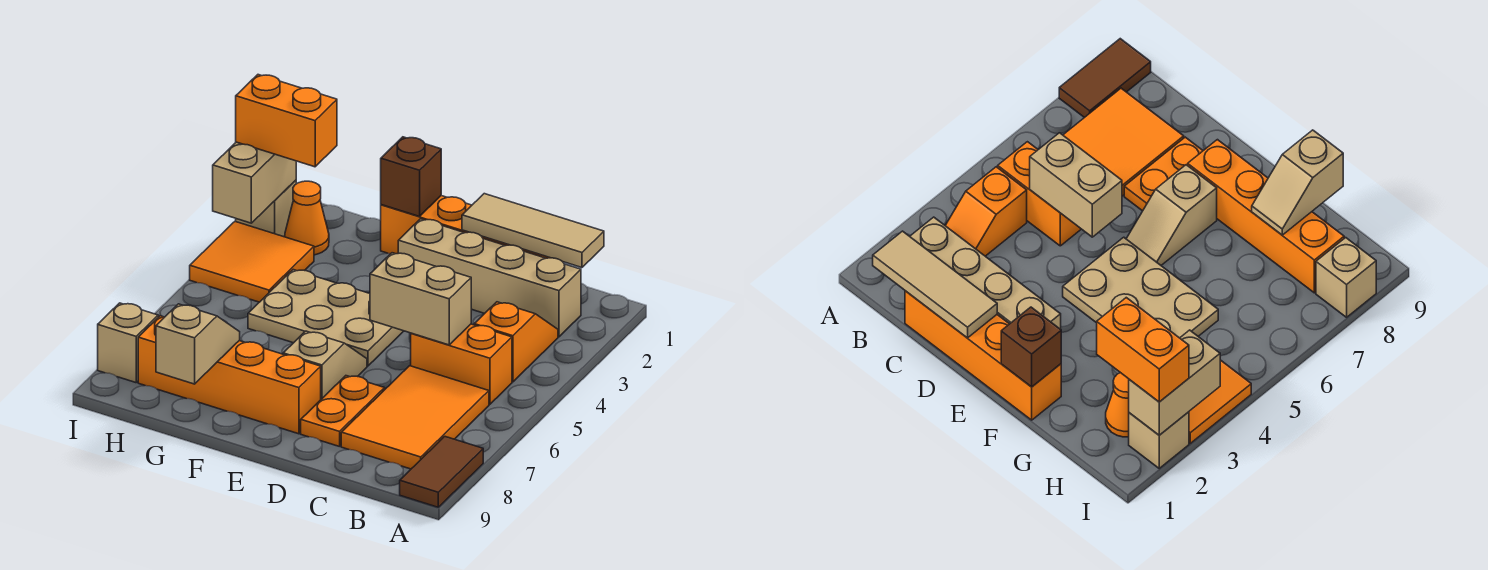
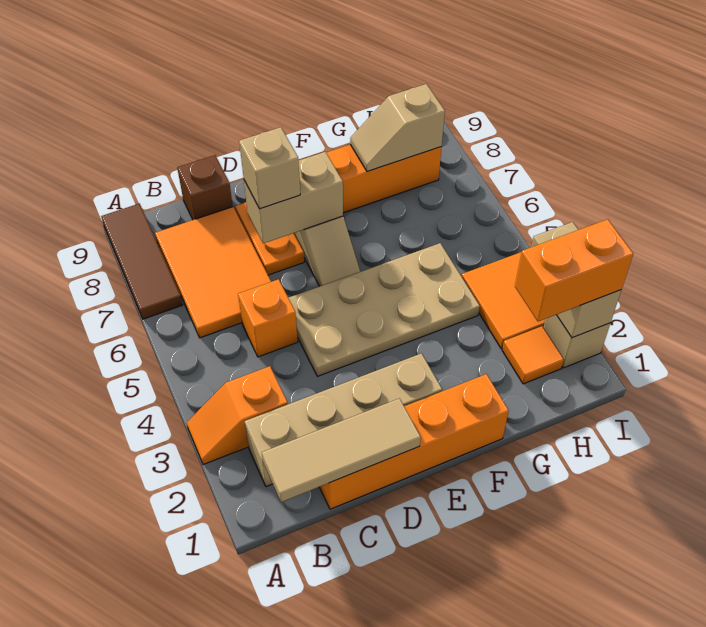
brown 1x2 tile [400,437,483,507] -> brown 1x3 tile [101,204,183,319]
orange 1x2 slope [474,302,558,382] -> orange 1x2 slope turned to [187,366,288,465]
orange 1x2 brick [411,324,512,404] -> orange 1x1 brick [238,279,298,357]
tan 1x2 brick [370,253,471,345] -> tan 1x2 brick moved to [244,152,343,243]
tan 2x3 plate [248,270,404,366] -> tan 2x4 plate [289,243,480,376]
brown 1x1 brick [381,137,441,217] -> brown 1x1 brick moved to [177,155,233,220]
tan 1x2 slope [156,304,240,384] -> tan 1x2 slope turned to [350,84,445,172]
orange 1x1 cone [285,181,329,255] -> orange 1x1 tile [502,326,564,384]
tan 1x1 brick [98,303,158,383] -> tan 1x1 brick moved to [239,127,300,209]

